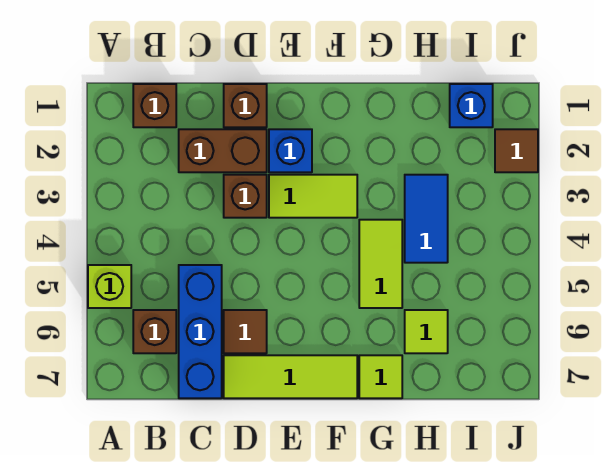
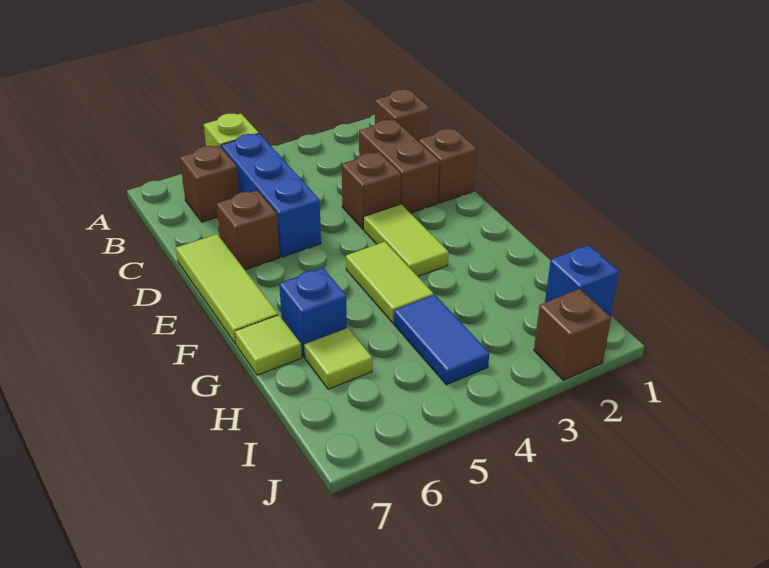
blue 1x3 brick [179,265,222,398] -> blue 1x3 brick turned to [221,134,321,257]
brown 1x1 tile [224,310,267,353] -> brown 1x1 brick [216,190,280,270]
blue 1x1 brick [269,129,312,172] -> blue 1x1 brick moved to [279,268,347,357]
lime 1x2 tile [359,220,402,308] -> lime 1x2 tile turned to [346,242,434,323]
blue 1x2 tile [405,175,448,263] -> blue 1x2 tile turned to [394,295,489,385]
brown 1x1 tile [495,129,538,172] -> brown 1x1 brick [534,289,611,380]

